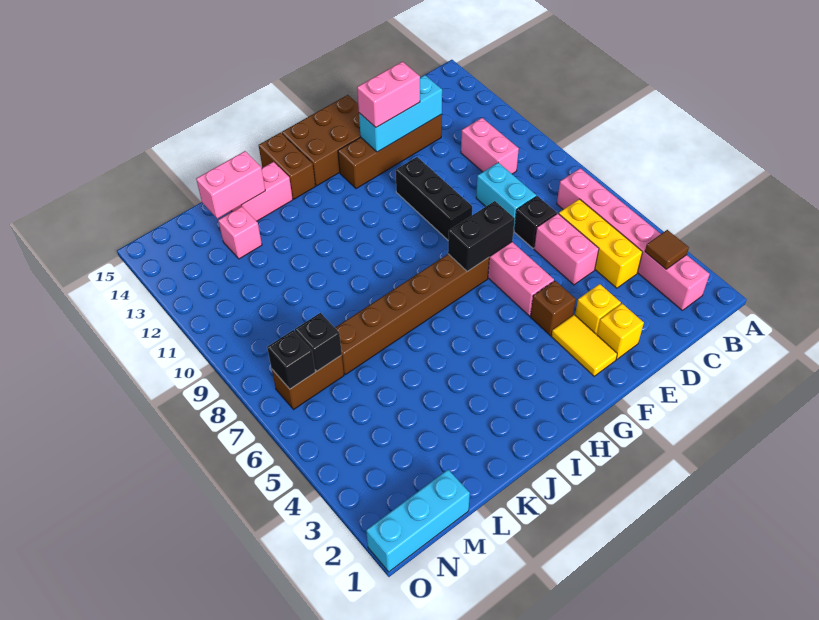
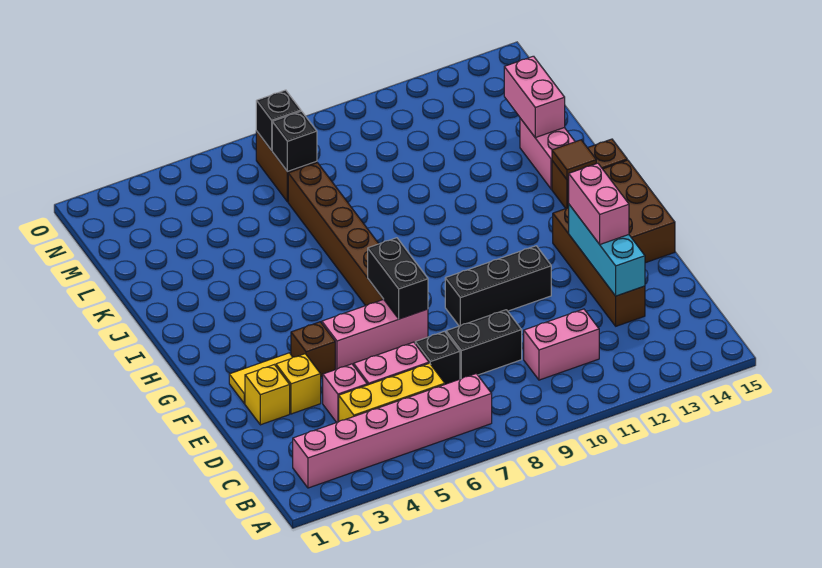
brown 1x1 tile [645,230,689,269] -> brown 1x1 tile moved to [552,140,596,180]
cyan 1x2 brick [476,163,536,231] -> black 1x2 brick [446,310,522,379]
pink 1x1 brick [218,206,262,259] -> pink 1x1 brick moved to [323,364,367,422]
cyan 1x3 brick [366,470,470,572] -> none

